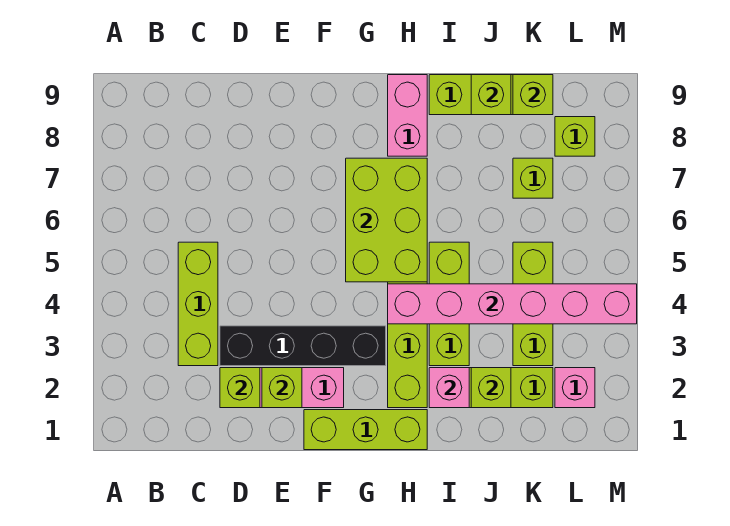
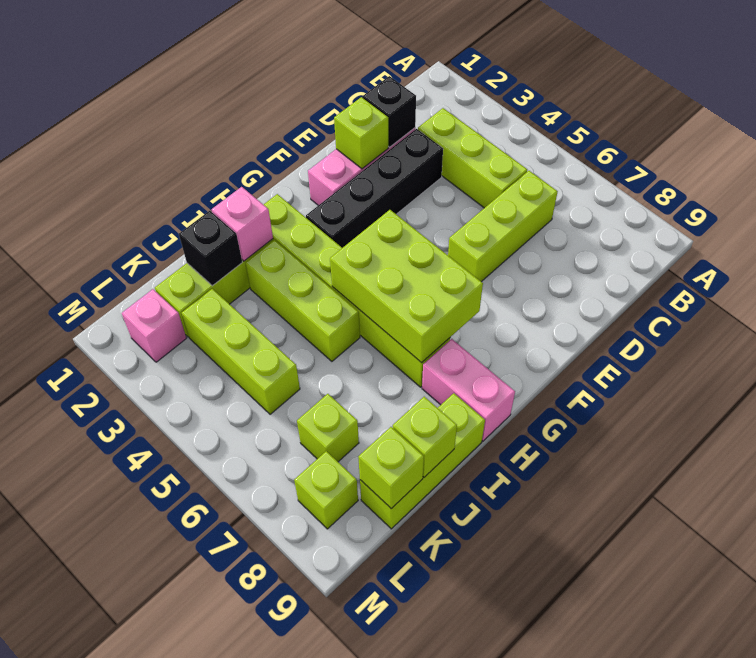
lime 1x1 brick [220,368,260,408] -> black 1x1 brick [363,76,416,147]
lime 1x3 brick [304,410,427,450] -> lime 1x3 brick moved to [448,171,558,282]
pink 1x6 brick [388,284,637,324] -> none
lime 1x1 brick [471,368,511,408] -> black 1x1 brick [179,211,242,286]

